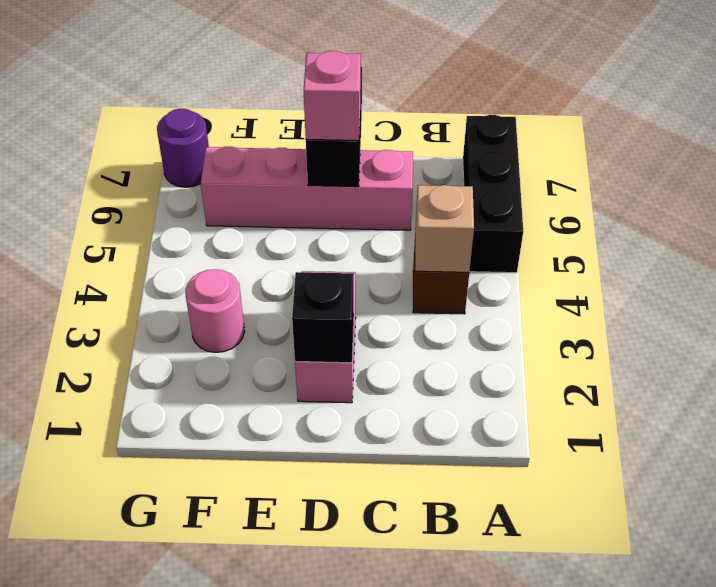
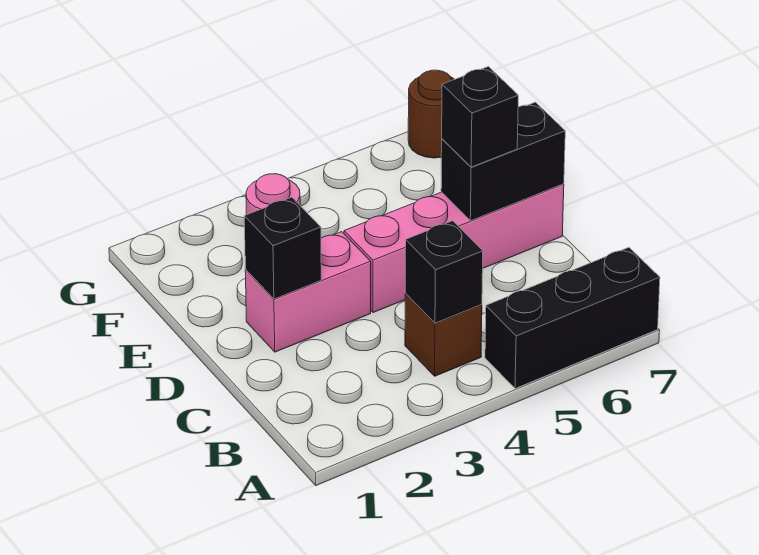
tan 1x1 brick [415,185,474,272] -> black 1x1 brick [405,221,483,323]
pink 1x4 brick [201,147,413,230] -> pink 1x4 brick turned to [344,184,564,313]
pink 1x1 brick [303,51,361,141] -> black 1x1 brick [442,67,518,167]
purple 1x1 round brick [157,109,209,187] -> brown 1x1 round brick [408,70,454,158]

